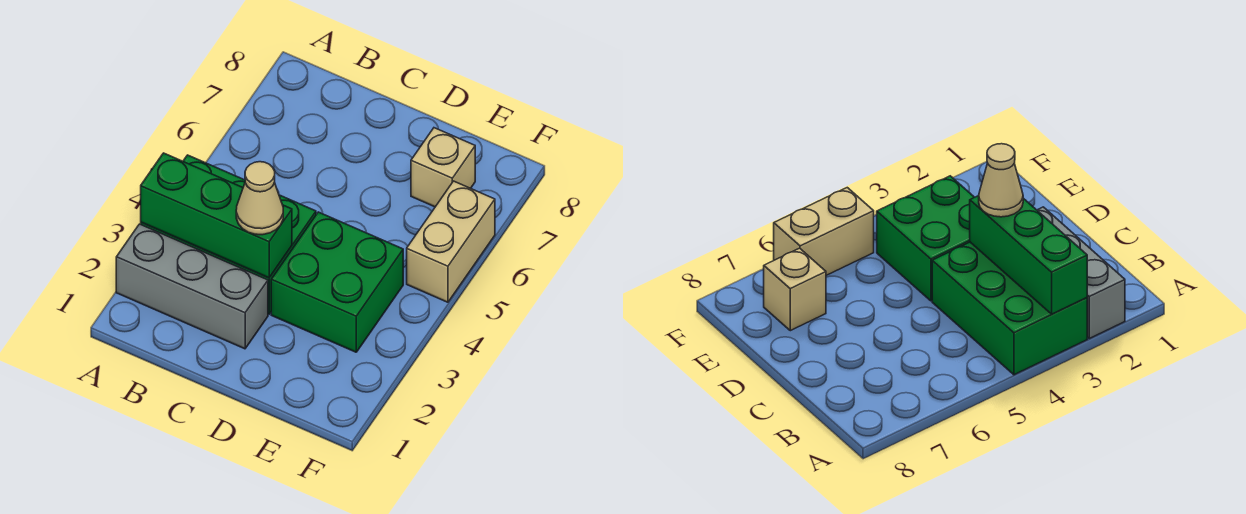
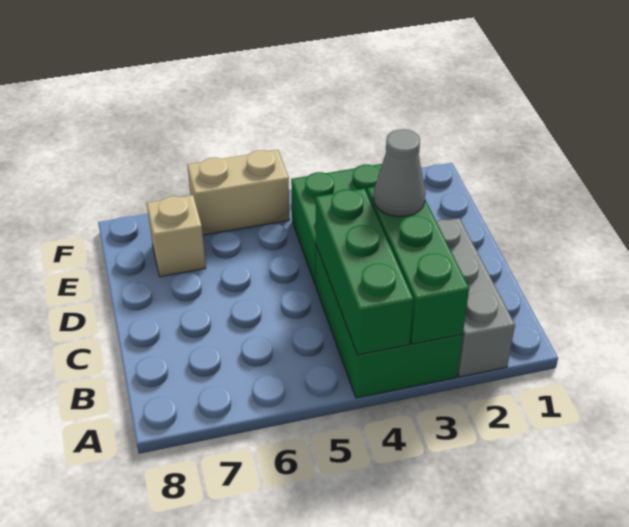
none -> green 1x3 brick [316,188,413,355]
tan 1x1 cone [236,162,283,235] -> grey 1x1 cone [373,129,426,217]

